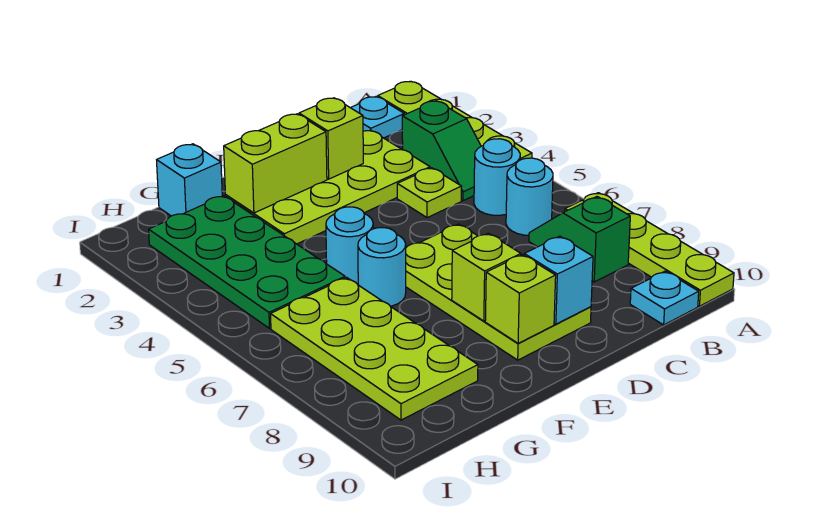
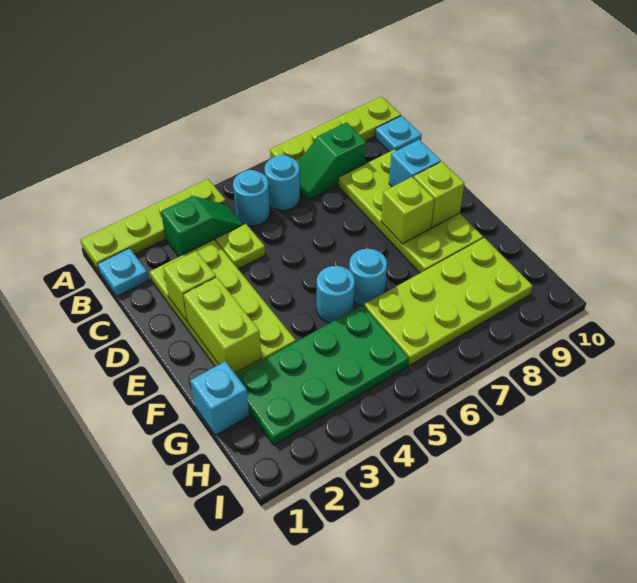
lime 2x4 plate [406,224,591,360] -> lime 2x4 plate turned to [339,149,483,273]

